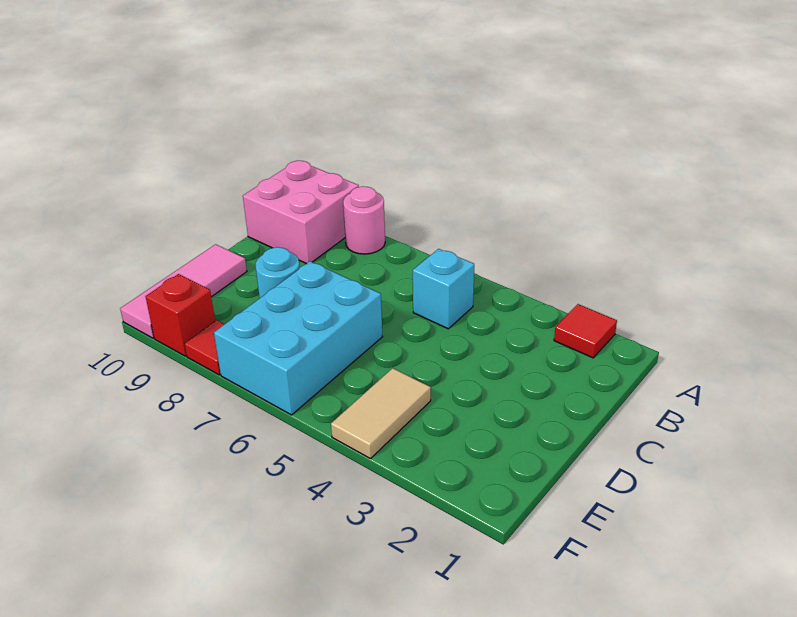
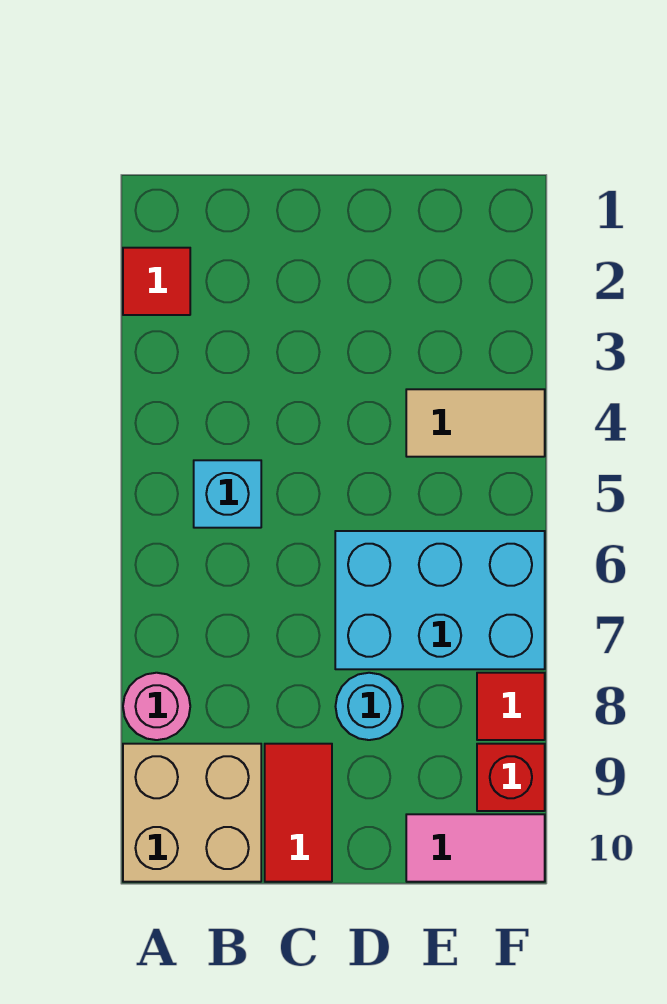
pink 2x2 brick [243,161,359,264] -> tan 2x2 brick [123,744,261,882]
none -> red 1x2 tile [265,744,332,882]
pink 1x3 tile [120,244,247,338] -> pink 1x2 tile [406,814,545,882]

